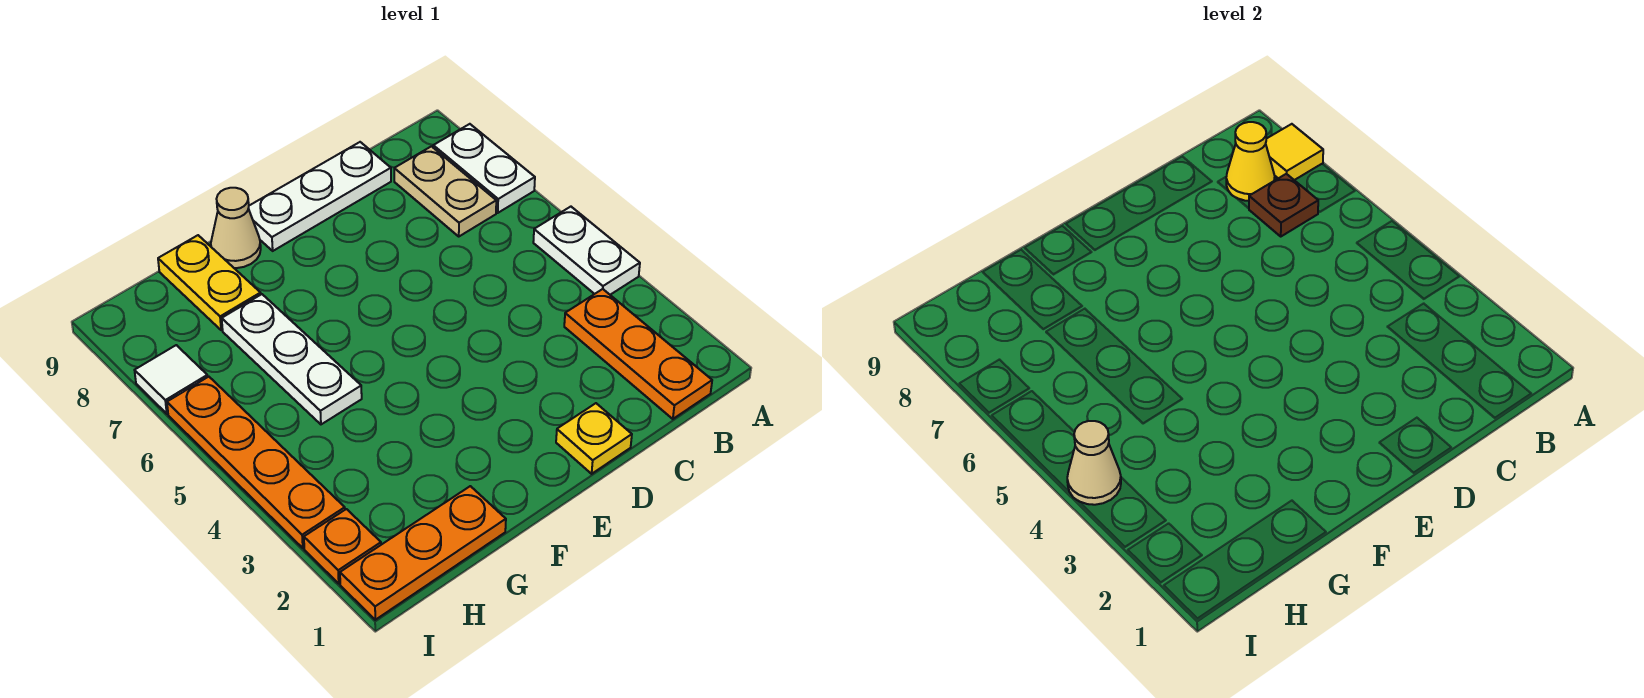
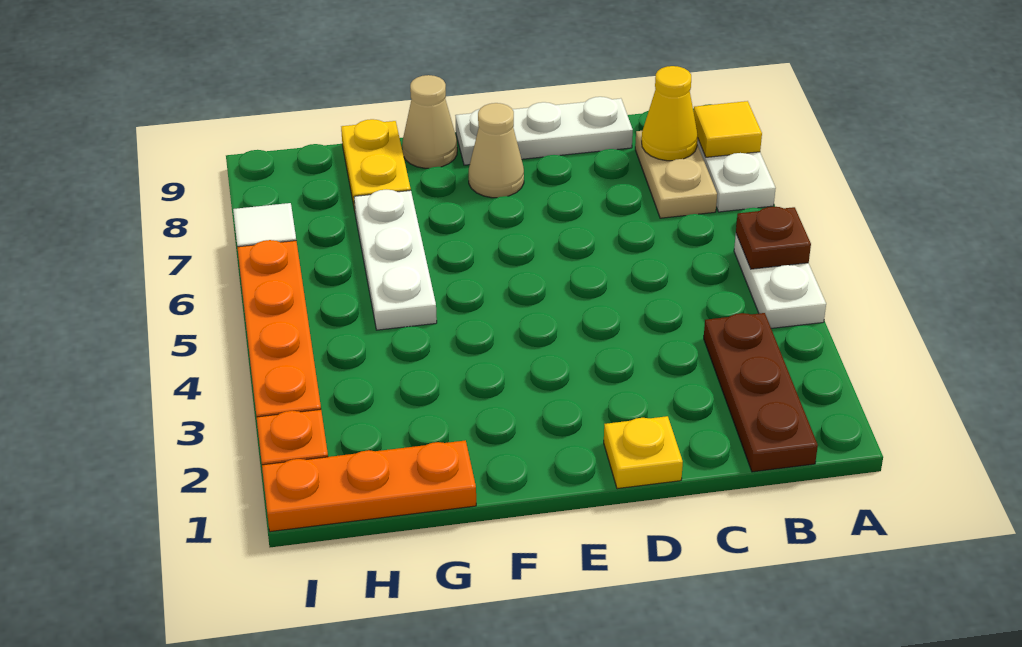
orange 1x3 plate [564,289,712,419] -> brown 1x3 plate [704,313,818,472]
brown 1x1 plate [1249,174,1318,236] -> brown 1x1 plate moved to [736,206,811,269]
tan 1x1 cone [1067,421,1121,505] -> tan 1x1 cone moved to [469,103,524,198]

